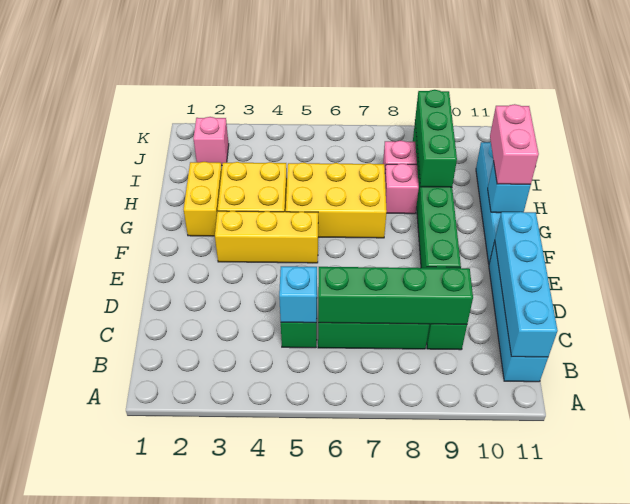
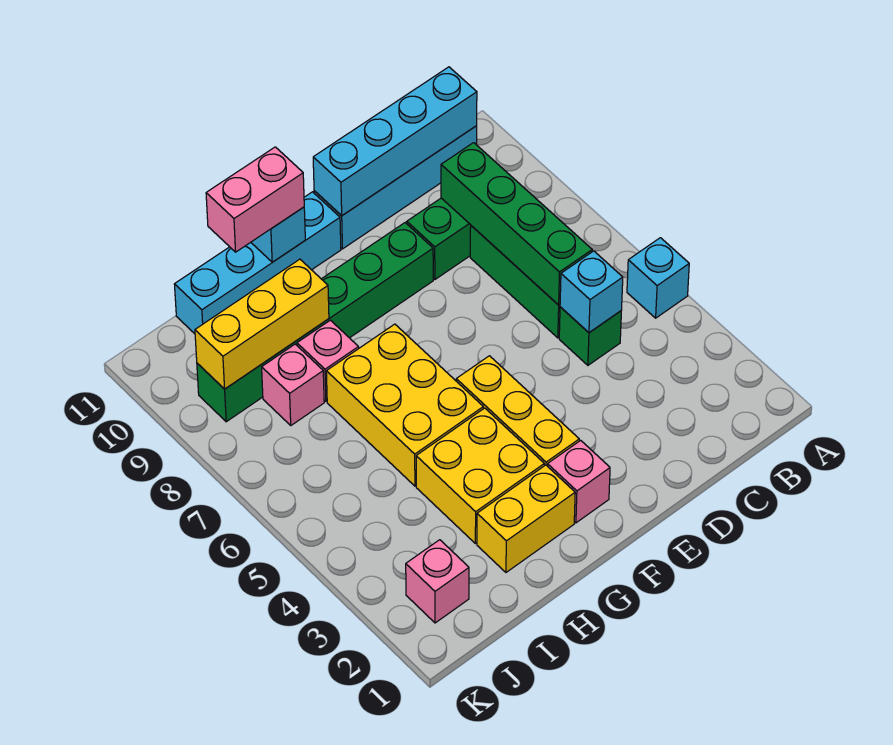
none -> cyan 1x1 brick [627,238,689,318]
none -> pink 1x1 brick [547,440,610,523]
green 1x3 brick [415,90,457,187] -> yellow 1x3 brick [195,259,329,389]

